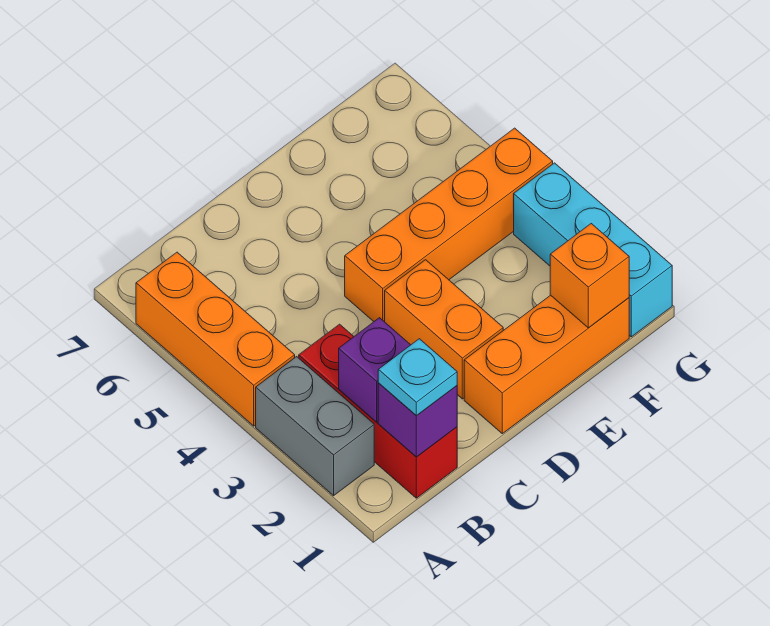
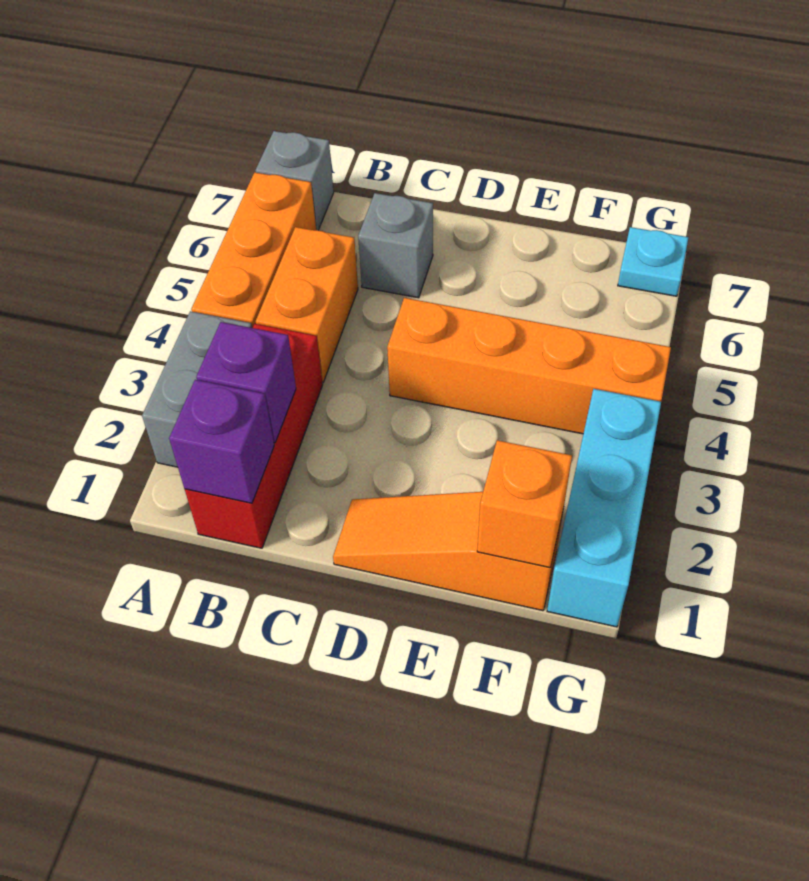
none -> grey 1x1 brick [255,131,334,230]
cyan 1x1 plate [378,339,457,415] -> cyan 1x1 plate moved to [618,227,689,296]
none -> grey 1x1 brick [358,193,433,298]
orange 1x3 brick [464,295,629,434] -> orange 1x3 slope [333,492,563,611]
orange 1x2 brick [385,260,503,399] -> orange 1x2 brick moved to [256,227,358,382]

